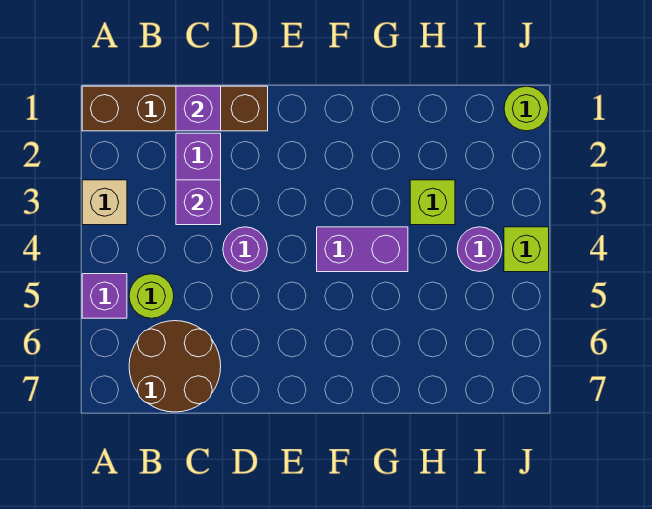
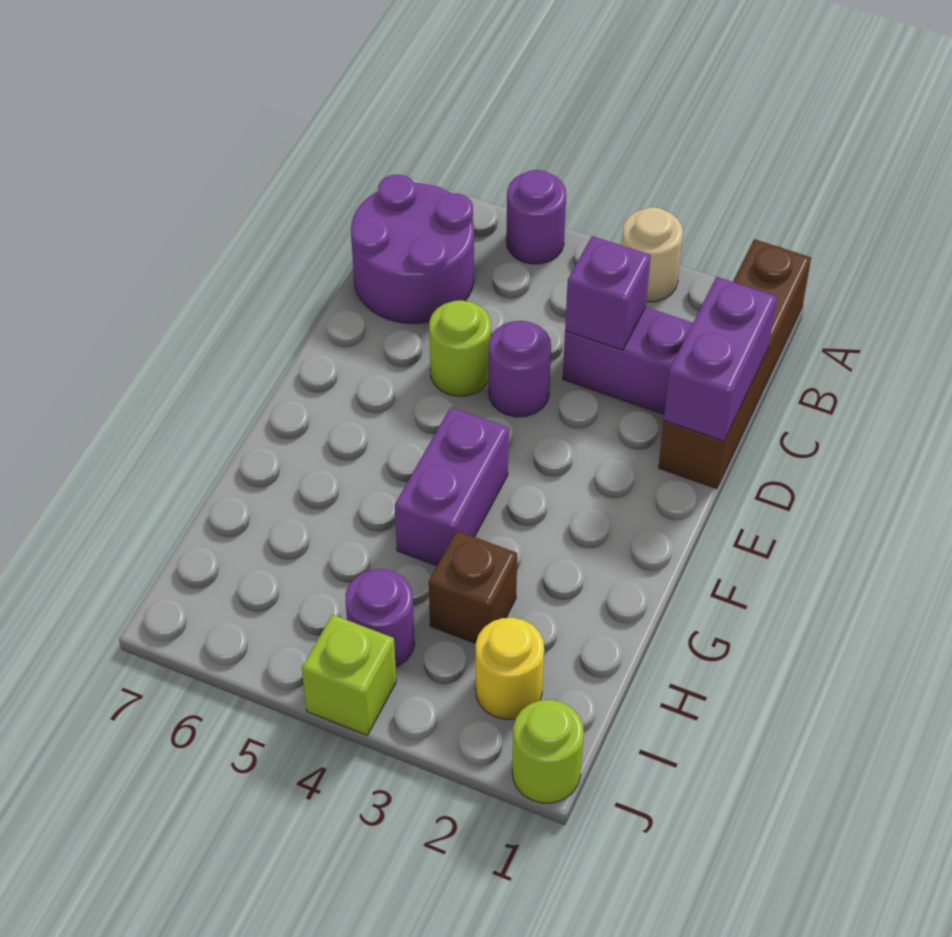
tan 1x1 brick [82,180,127,225] -> tan 1x1 round brick [622,207,683,302]
purple 1x1 brick [82,274,127,318] -> purple 1x1 round brick [506,170,566,264]
lime 1x1 round brick [129,274,174,318] -> lime 1x1 round brick moved to [429,300,491,396]
brown 2x2 round brick [129,321,221,412] -> purple 2x2 round brick [351,175,474,324]
purple 1x1 brick [176,86,221,131] -> purple 1x2 brick [664,277,777,441]
lime 1x1 brick [410,180,455,225] -> brown 1x1 brick [429,531,517,644]
none -> yellow 1x1 round brick [476,618,544,720]

